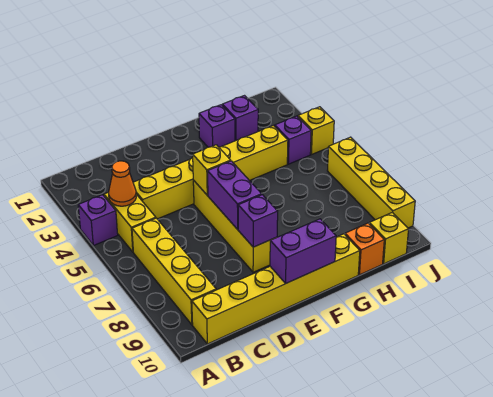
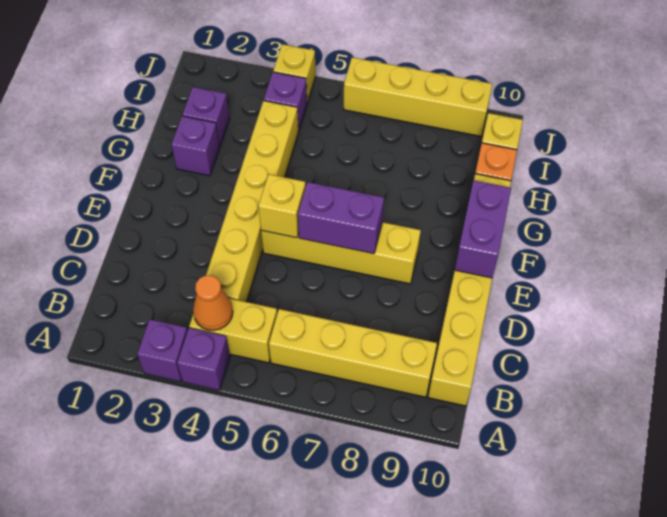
purple 1x1 brick [238,195,278,247] -> purple 1x1 brick moved to [137,319,188,382]

